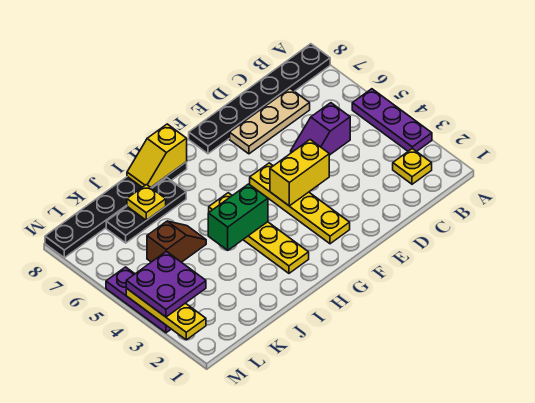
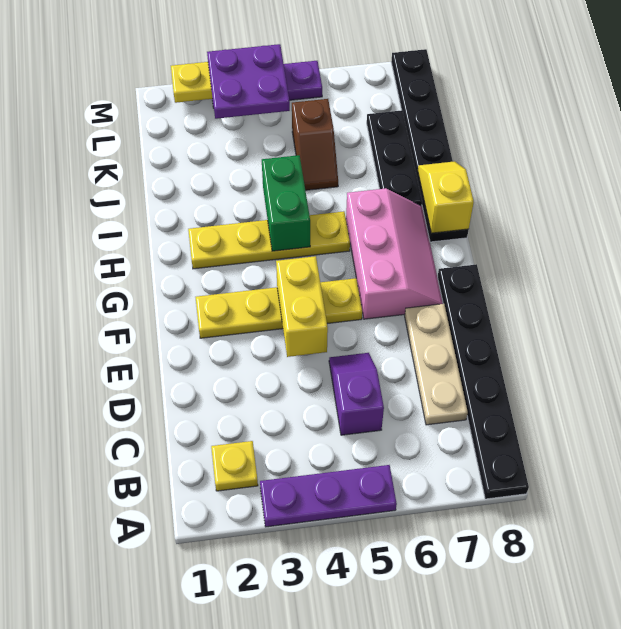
none -> pink 2x3 slope [346,188,443,319]
yellow 1x1 plate [127,185,166,220] -> none

